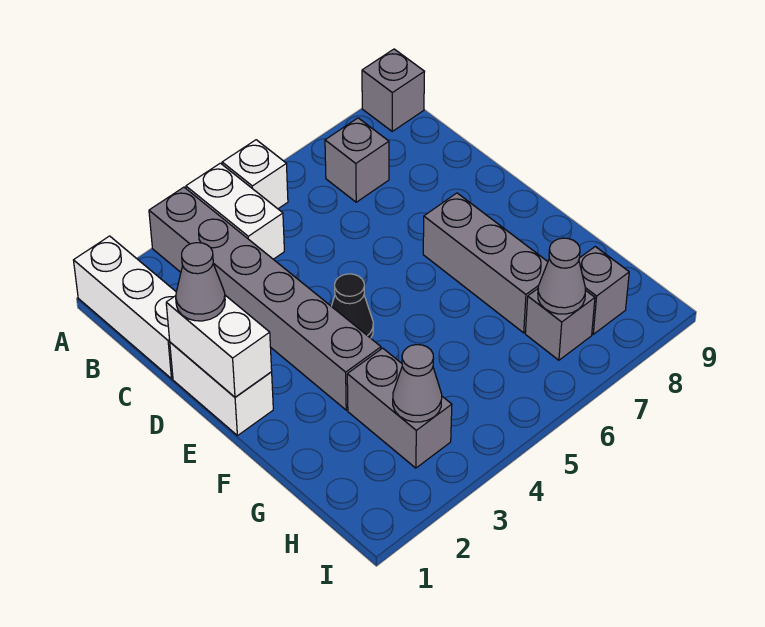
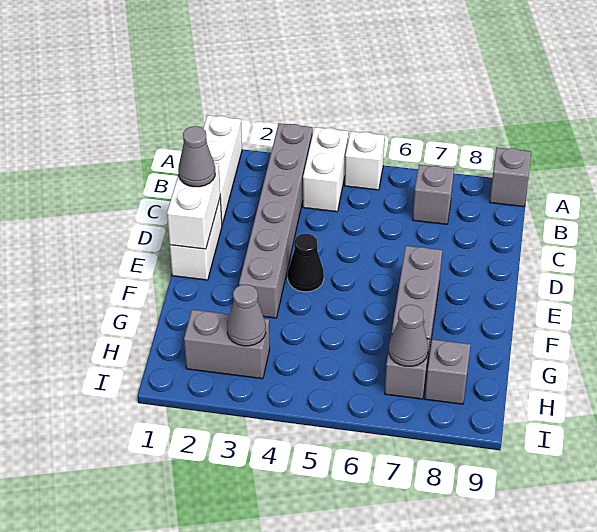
grey 1x2 brick [347,348,452,468] -> grey 1x2 brick turned to [184,310,270,379]

